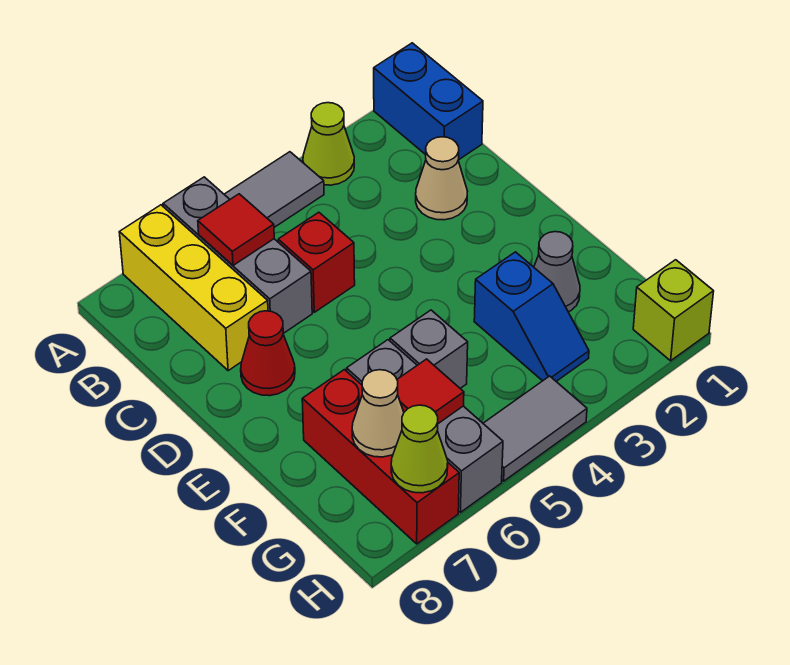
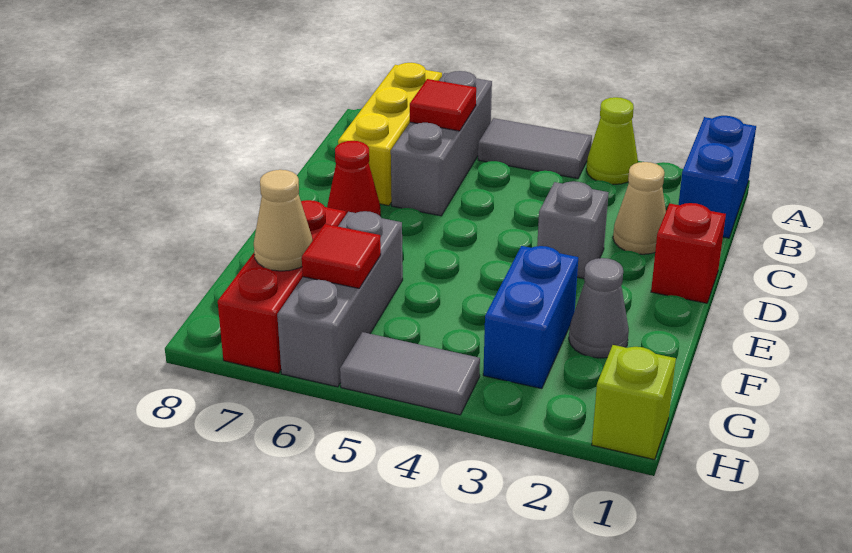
red 1x1 brick [278,212,355,312] -> red 1x1 brick moved to [651,203,726,303]
blue 1x2 slope [474,252,589,381] -> blue 1x2 brick [483,246,578,389]
grey 1x1 brick [390,310,468,388] -> grey 1x1 brick moved to [537,181,609,279]
lime 1x1 cone [391,405,448,493] -> none

